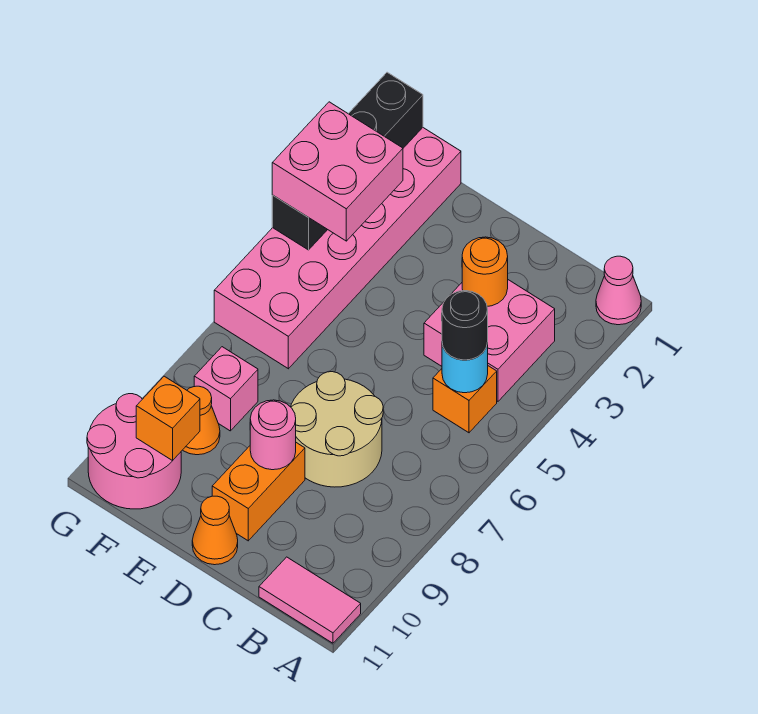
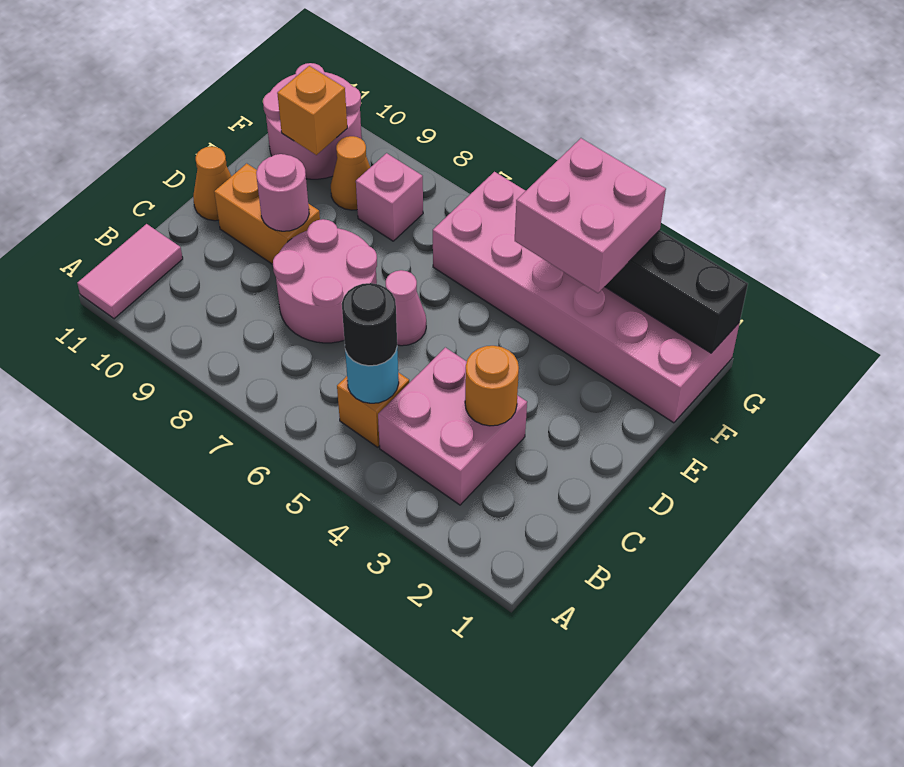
pink 1x1 cone [596,256,641,325] -> pink 1x1 cone moved to [386,270,426,346]
tan 2x2 round brick [291,372,383,487] -> pink 2x2 round brick [273,219,377,343]

